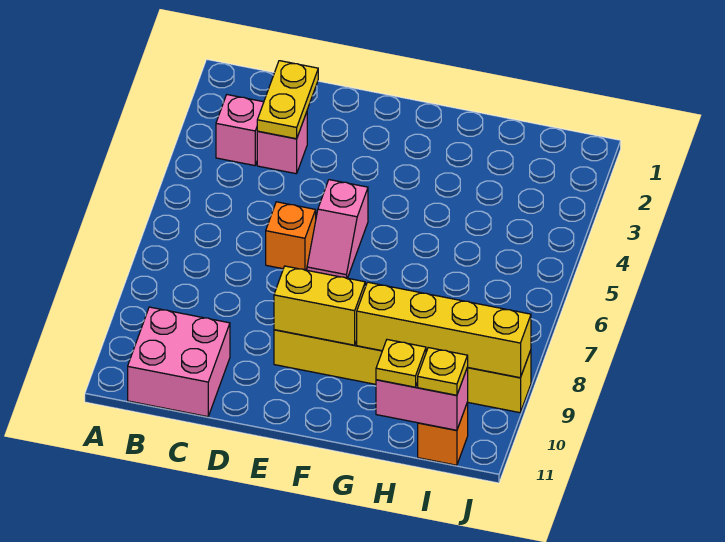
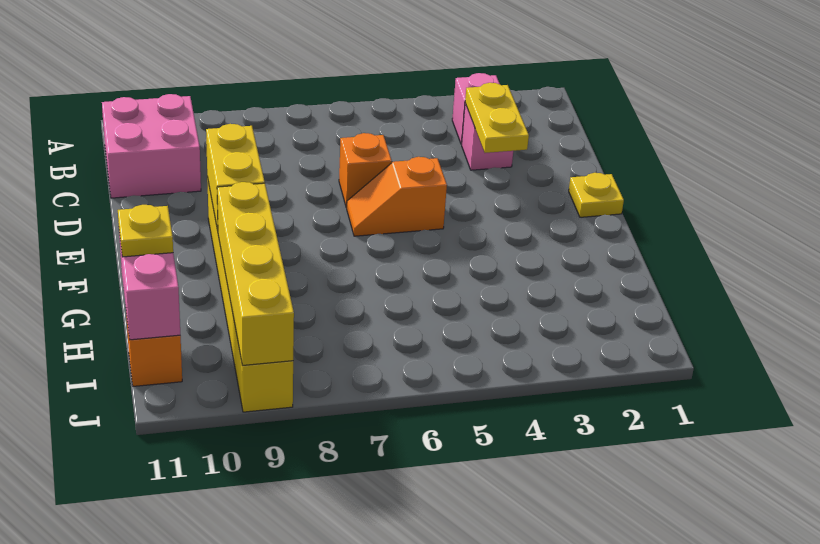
yellow 1x2 plate [257,61,318,139] -> yellow 1x2 plate turned to [465,83,529,153]
pink 1x2 slope [307,180,368,278] -> orange 1x2 slope [347,157,447,236]
yellow 1x1 plate [418,348,468,395] -> yellow 1x1 plate moved to [569,173,624,217]

